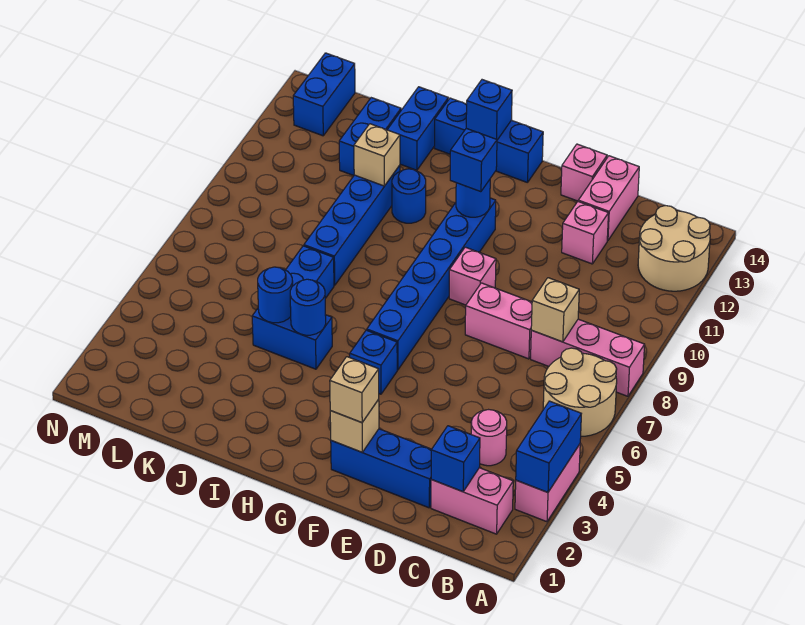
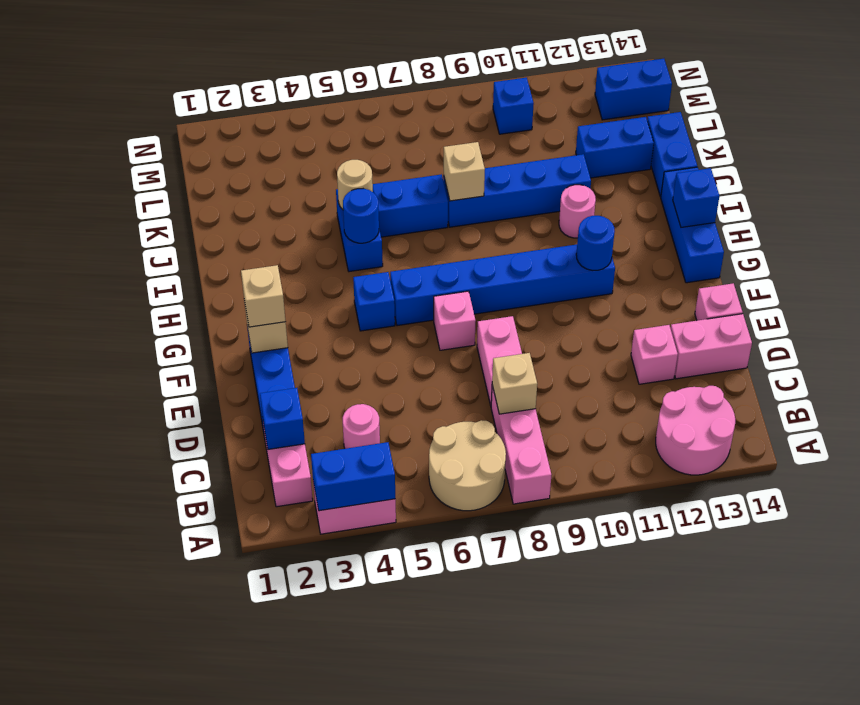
tan 2x2 round brick [638,206,710,291] -> pink 2x2 round brick [656,386,735,475]
pink 1x1 brick [449,247,496,305] -> pink 1x1 brick moved to [434,291,476,350]
blue 1x1 brick [450,128,497,192] -> blue 1x1 brick moved to [493,78,534,134]
blue 1x1 round brick [392,169,426,223] -> pink 1x1 round brick [559,185,596,238]
blue 1x1 round brick [258,267,293,323] -> tan 1x1 round brick [337,160,373,209]
tan 1x1 brick [354,124,400,186] -> tan 1x1 brick moved to [444,142,485,201]
blue 1x2 brick [387,87,448,170] -> blue 1x2 brick turned to [647,112,697,197]

